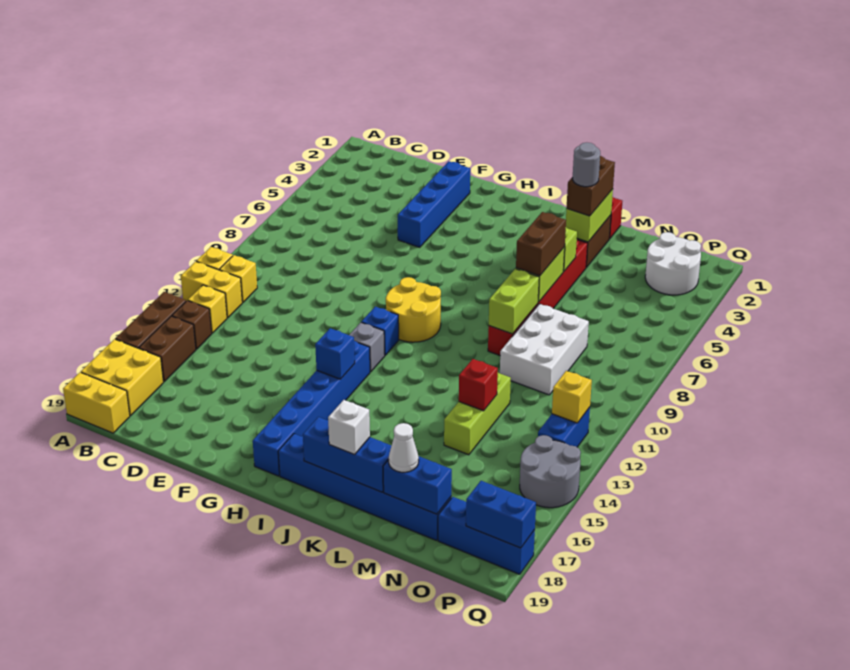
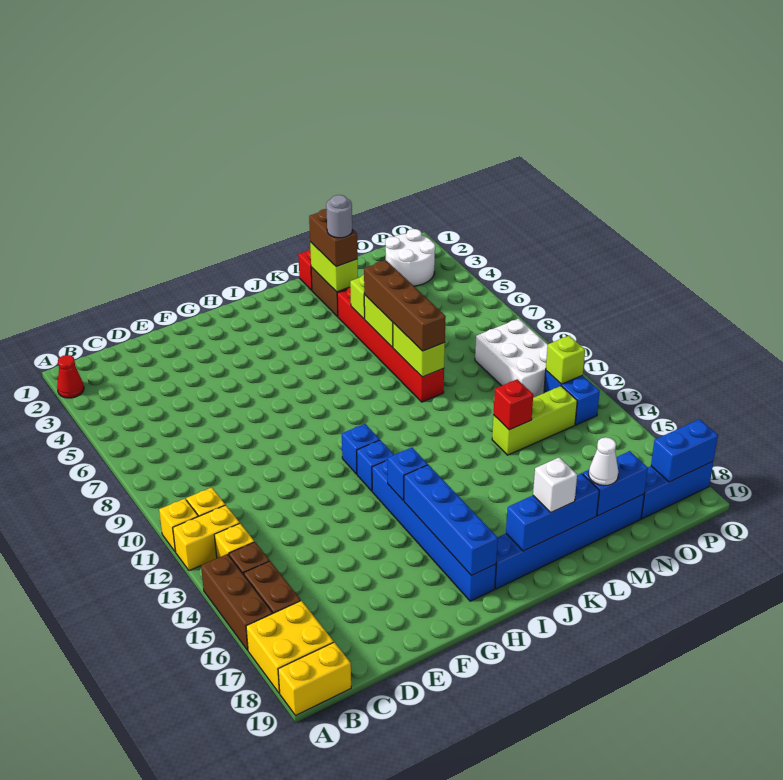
none -> red 1x1 cone [57,355,84,398]
blue 1x4 brick [398,161,470,247] -> blue 1x4 brick moved to [404,465,498,576]
yellow 2x2 round brick [386,277,441,342] -> none
grey 1x1 brick [350,323,385,372] -> blue 1x1 brick [357,440,394,491]
brown 1x2 brick [516,212,566,276] -> brown 1x4 brick [364,260,446,351]
white 2x3 brick [500,304,589,395] -> white 2x3 brick moved to [475,319,548,398]
lime 1x3 brick [444,373,511,455] -> lime 1x3 brick turned to [492,386,577,455]
yellow 1x1 brick [552,371,592,423] -> lime 1x1 brick [546,336,585,384]
grey 2x2 round brick [520,435,581,508] -> none

